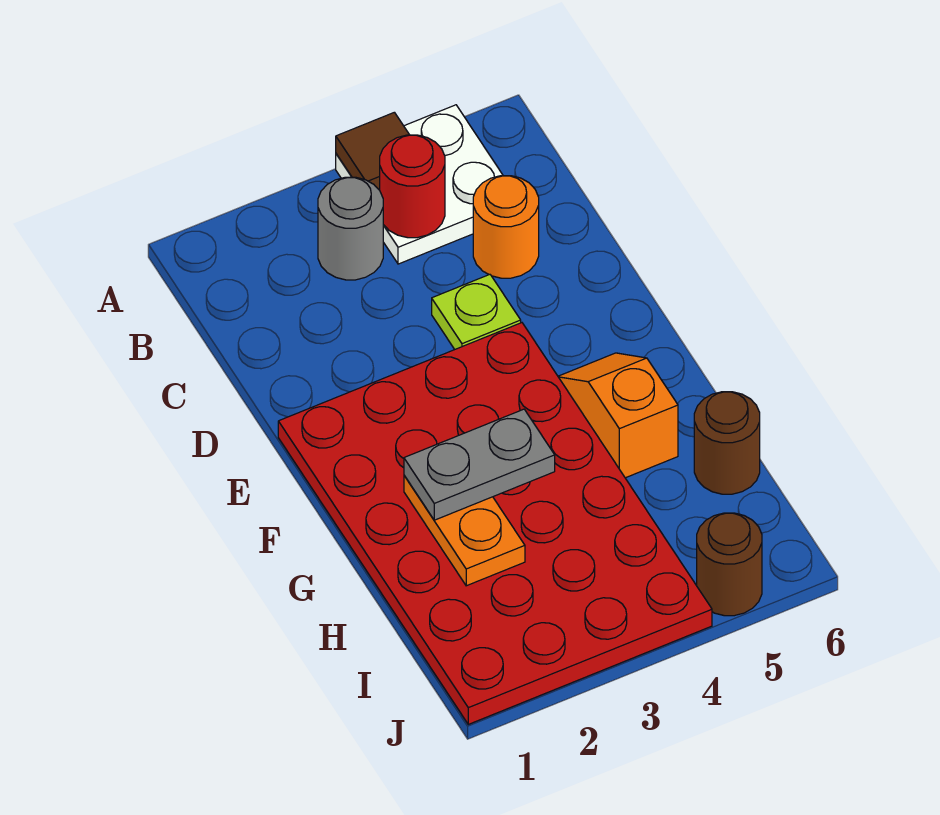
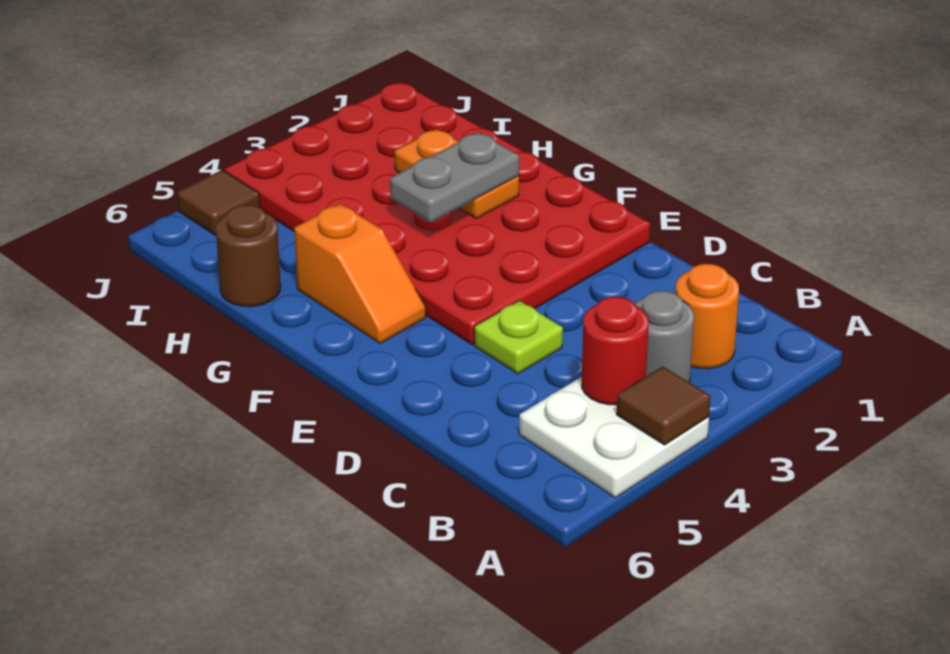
orange 1x1 round brick [473,176,539,278] -> orange 1x1 round brick moved to [675,264,739,369]
brown 1x1 round brick [697,513,762,616] -> brown 1x1 tile [177,170,260,235]

